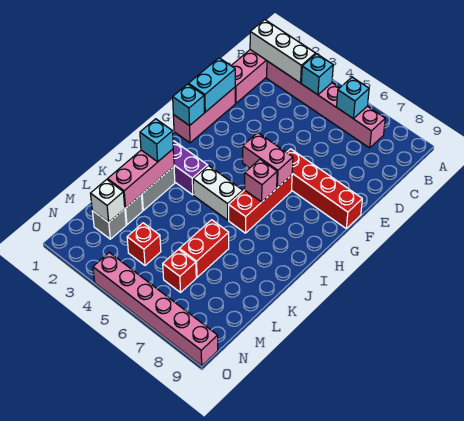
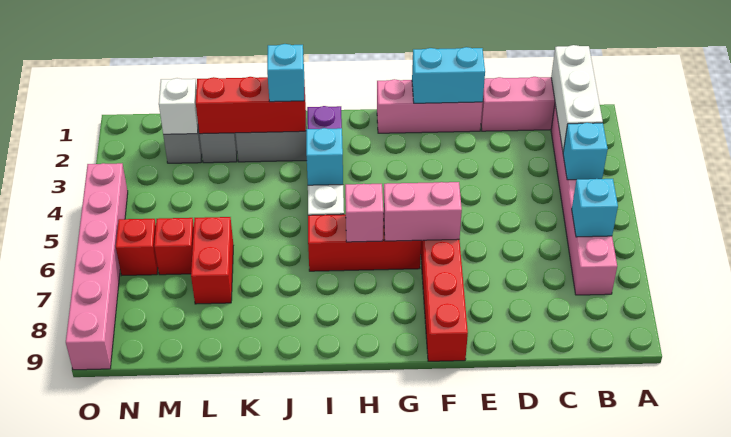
cyan 1x1 brick [173,84,205,126] -> cyan 1x1 brick moved to [306,128,343,185]
pink 1x2 brick [243,133,293,188] -> pink 1x2 brick turned to [383,182,462,241]
pink 1x3 brick [108,149,174,208] -> red 1x3 brick [196,77,306,134]
red 1x2 brick [179,220,229,277] -> red 1x2 brick turned to [191,217,233,304]
red 1x1 brick [127,223,161,265] -> red 1x1 brick moved to [116,219,158,275]

